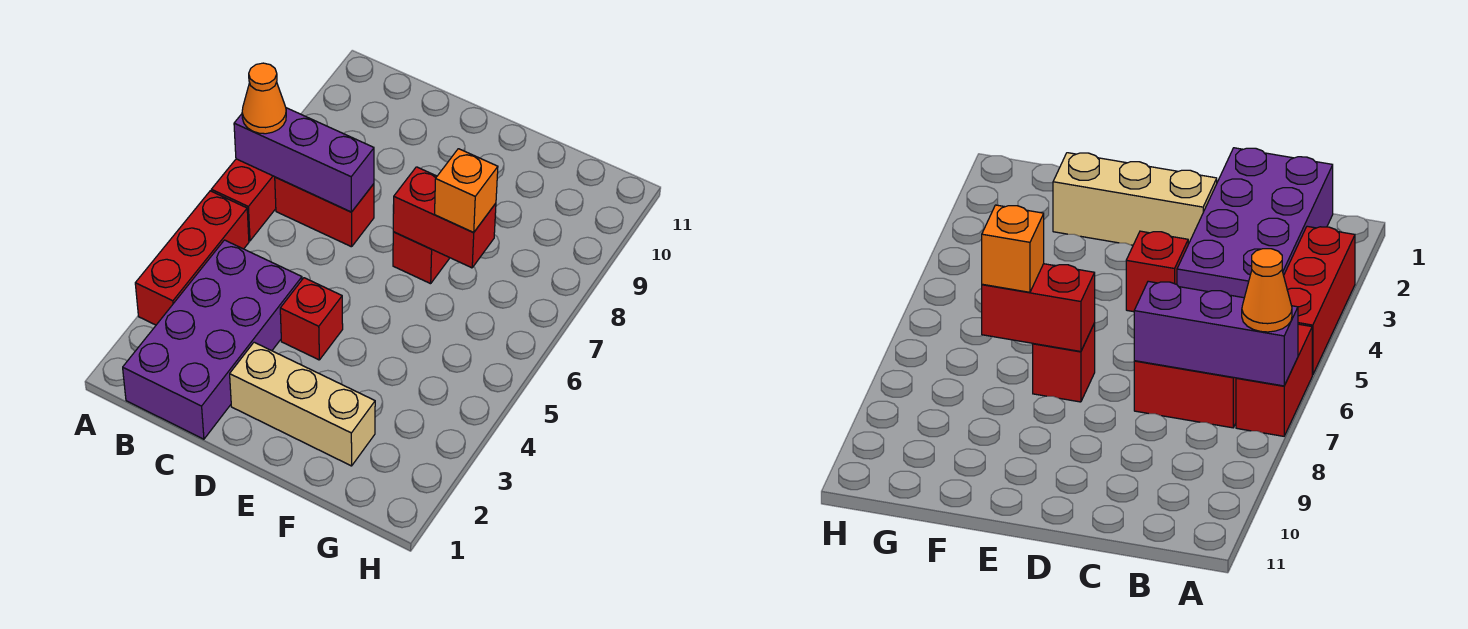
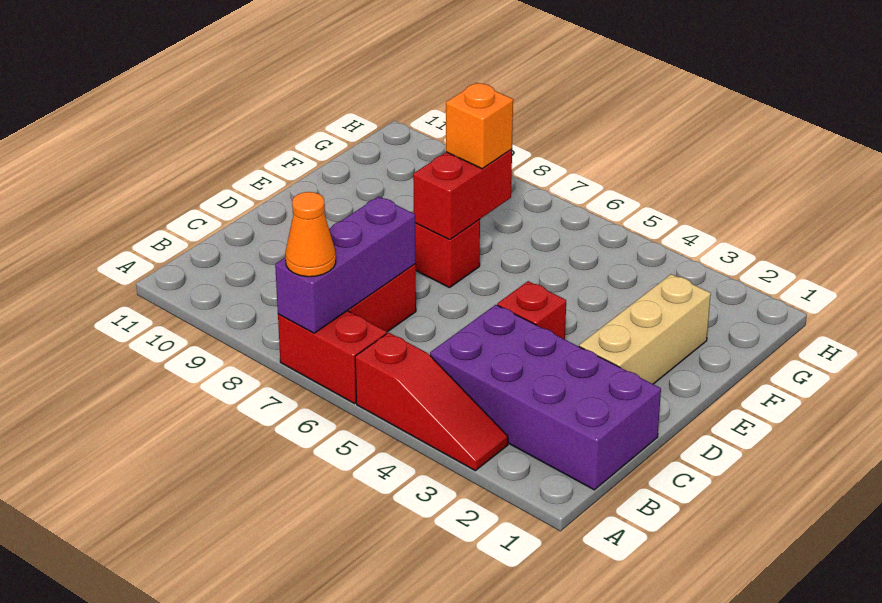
red 1x3 brick [135,191,249,325] -> red 1x3 slope [355,333,508,471]

